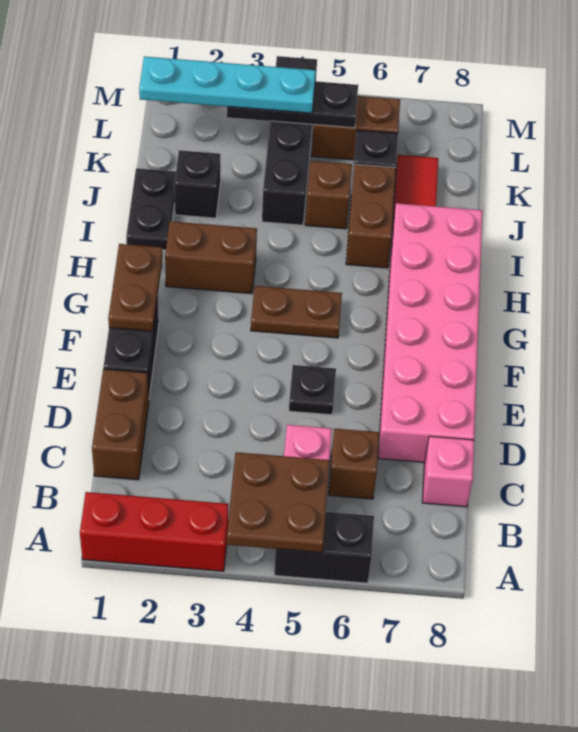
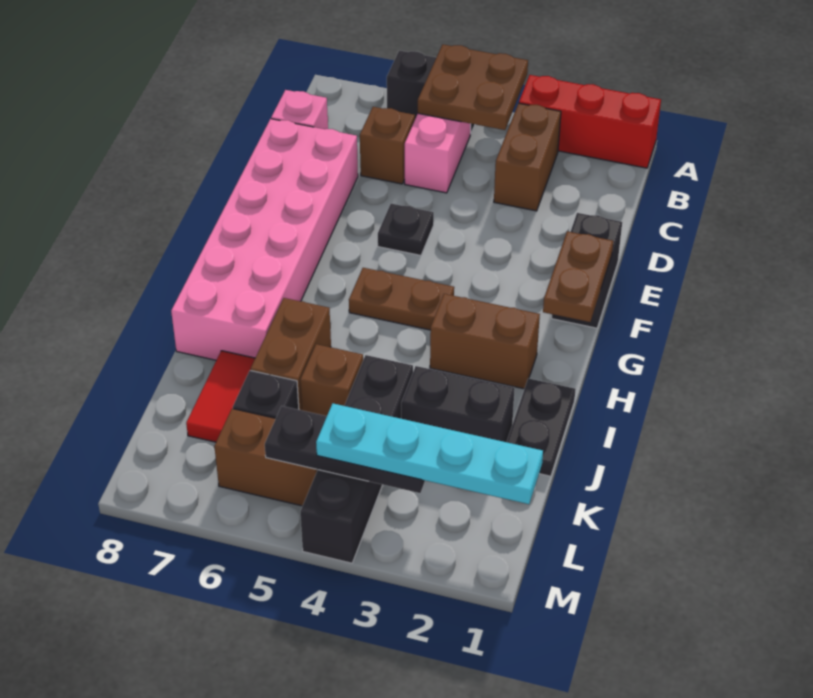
brown 1x2 brick [92,369,149,480] -> brown 1x2 brick moved to [494,103,561,211]
black 1x1 brick [174,150,220,218] -> black 1x2 brick [401,366,515,442]

